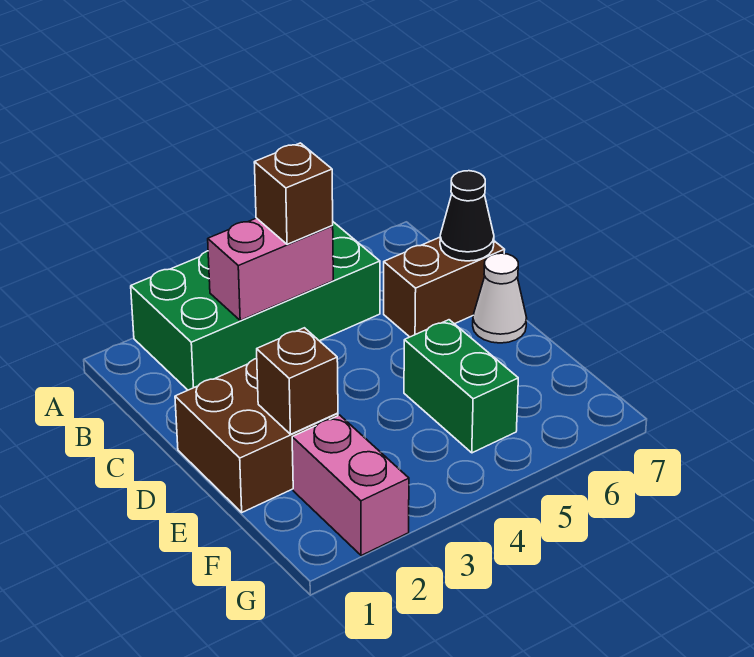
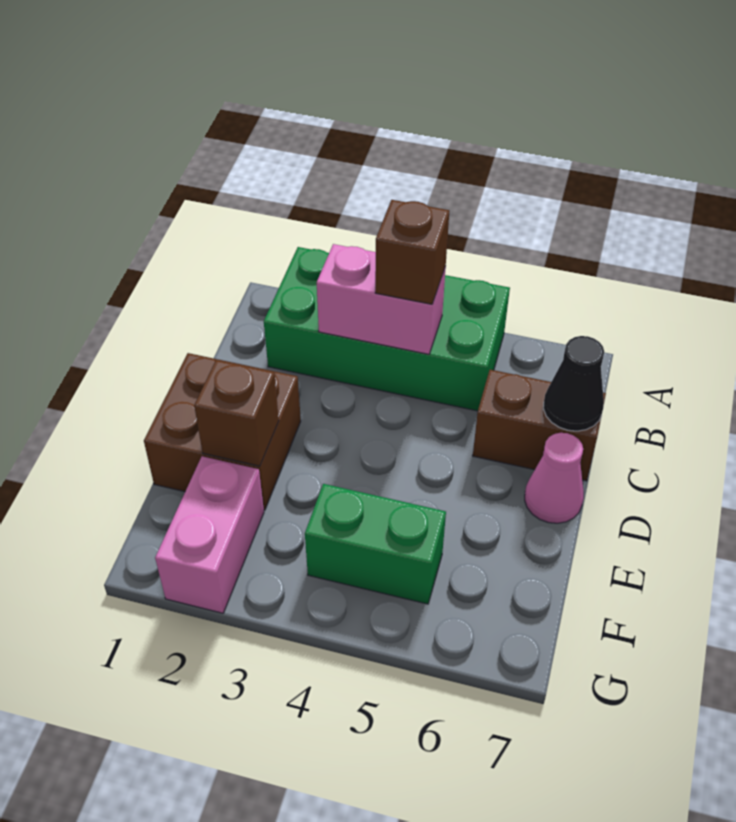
white 1x1 cone [473,253,527,343] -> pink 1x1 cone [525,433,584,523]
green 1x2 brick [404,320,518,453] -> green 1x2 brick turned to [305,484,446,604]

